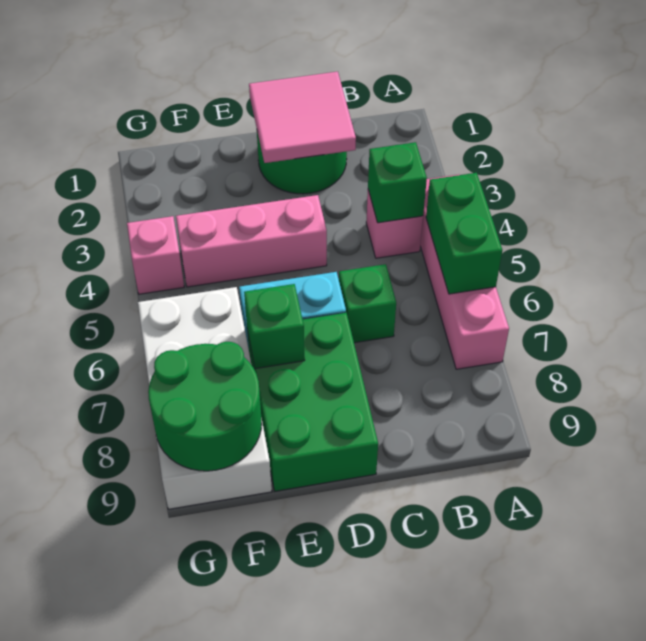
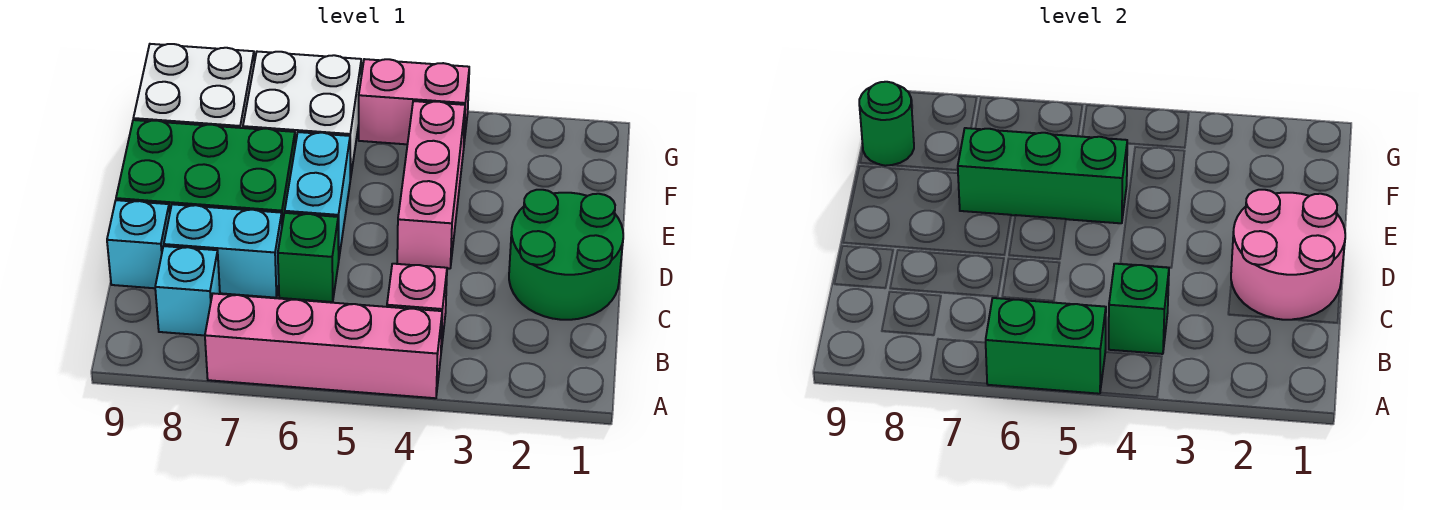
none -> cyan 1x1 brick [155,246,220,335]
pink 2x2 tile [249,72,356,163] -> pink 2x2 round brick [1231,190,1345,320]
none -> cyan 1x2 brick [164,204,282,298]
none -> cyan 1x1 brick [107,200,170,288]
green 1x1 brick [244,284,305,369] -> green 1x3 brick [958,128,1128,223]
green 2x2 round brick [148,342,262,471] -> green 1x1 round brick [859,82,914,166]
pink 1x1 brick [127,216,184,294] -> pink 1x2 brick [359,59,469,144]

